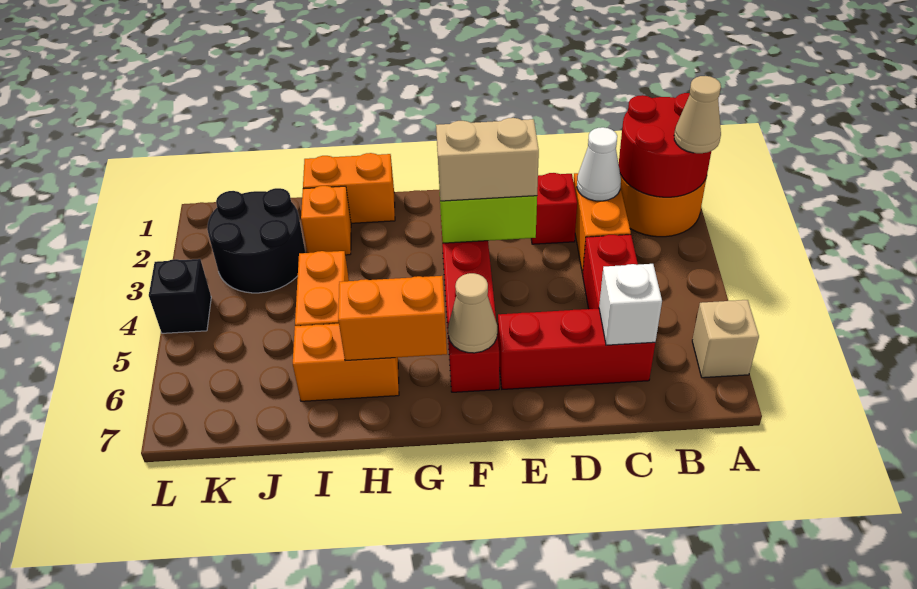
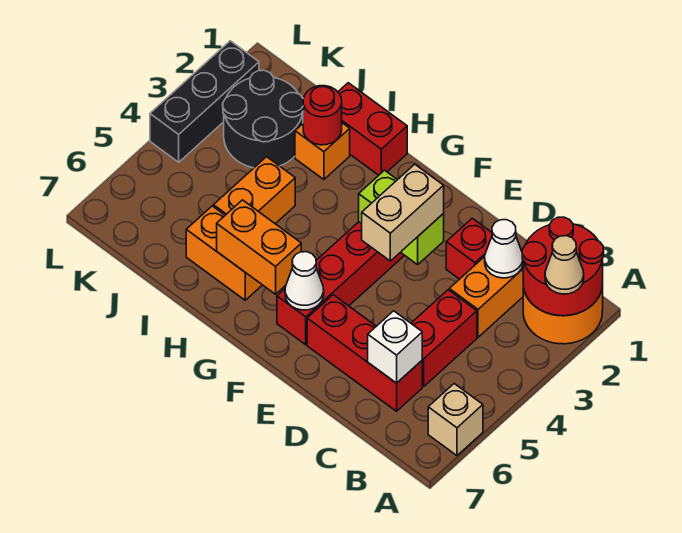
tan 1x2 brick [436,118,539,201] -> tan 1x2 brick turned to [362,164,444,261]
tan 1x1 cone [448,273,497,353] -> white 1x1 cone [285,252,324,310]
orange 1x2 brick [303,153,395,223] -> red 1x2 brick [338,83,407,175]
none -> red 1x1 round brick [303,86,342,145]
black 1x1 brick [149,259,211,333] -> black 1x3 brick [150,41,259,162]

